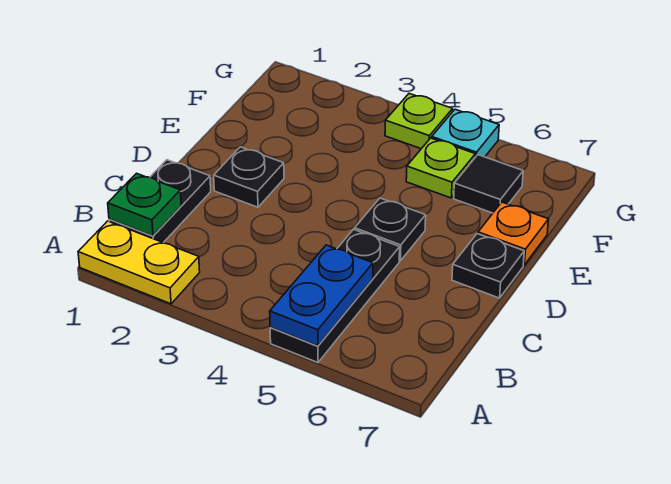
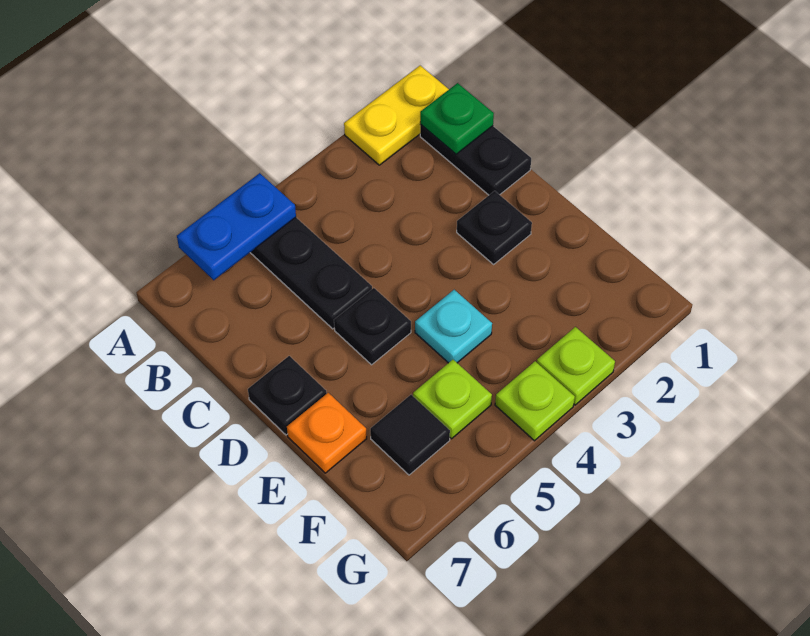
blue 1x2 plate [270,245,373,346] -> blue 1x2 plate turned to [177,173,296,280]
none -> lime 1x1 plate [537,327,615,405]
cyan 1x1 plate [432,109,499,157] -> cyan 1x1 plate moved to [415,290,492,363]

